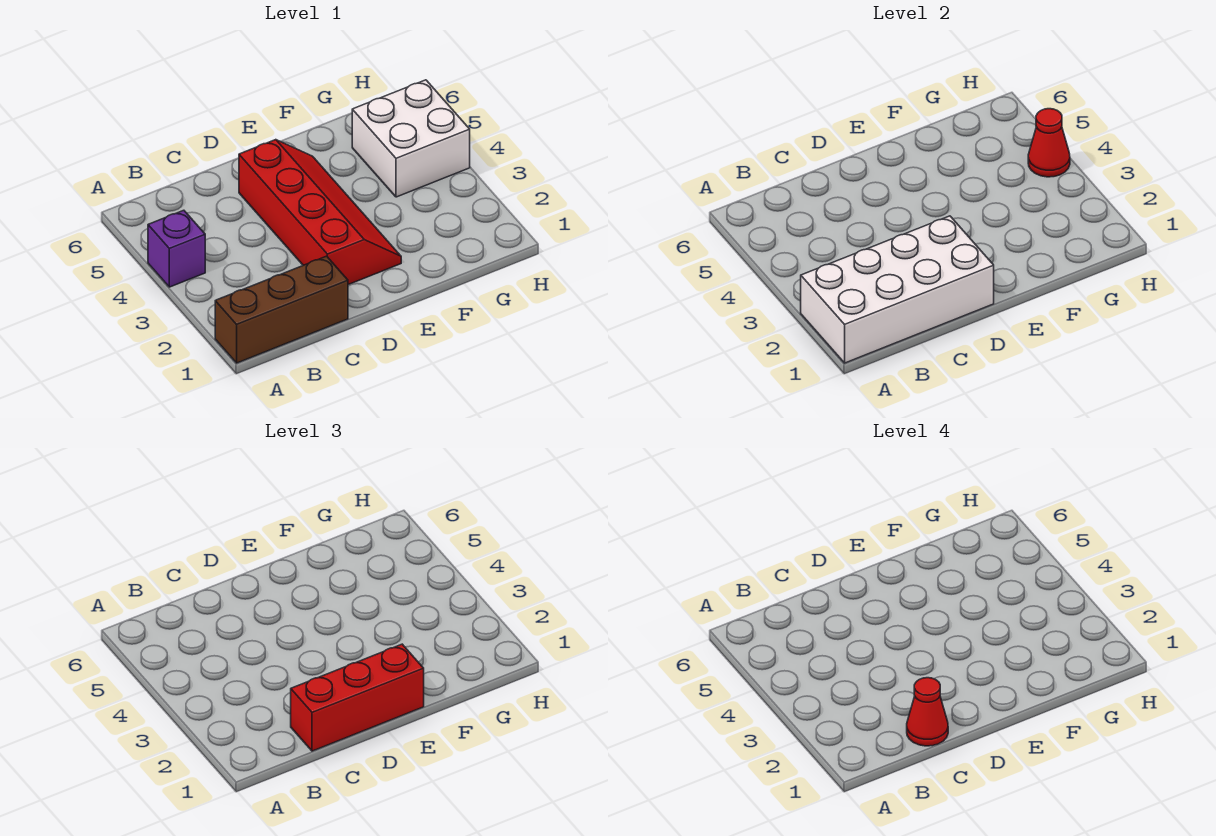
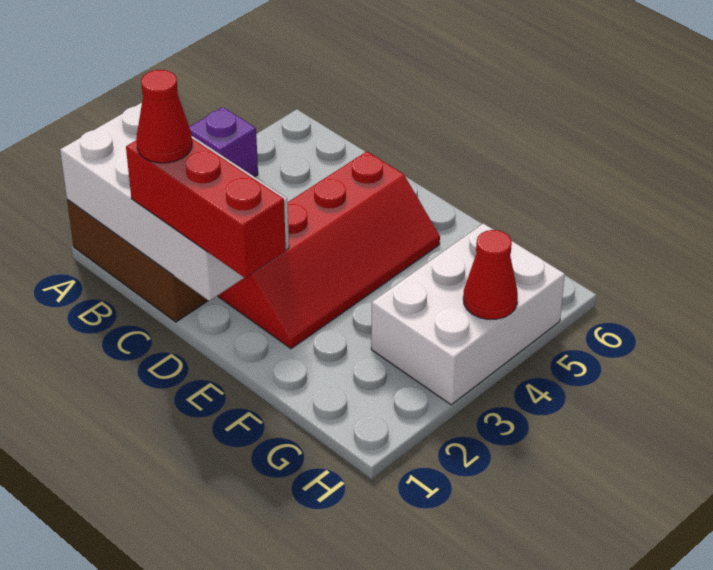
white 2x2 brick [352,80,470,197] -> white 2x3 brick [371,223,565,405]

